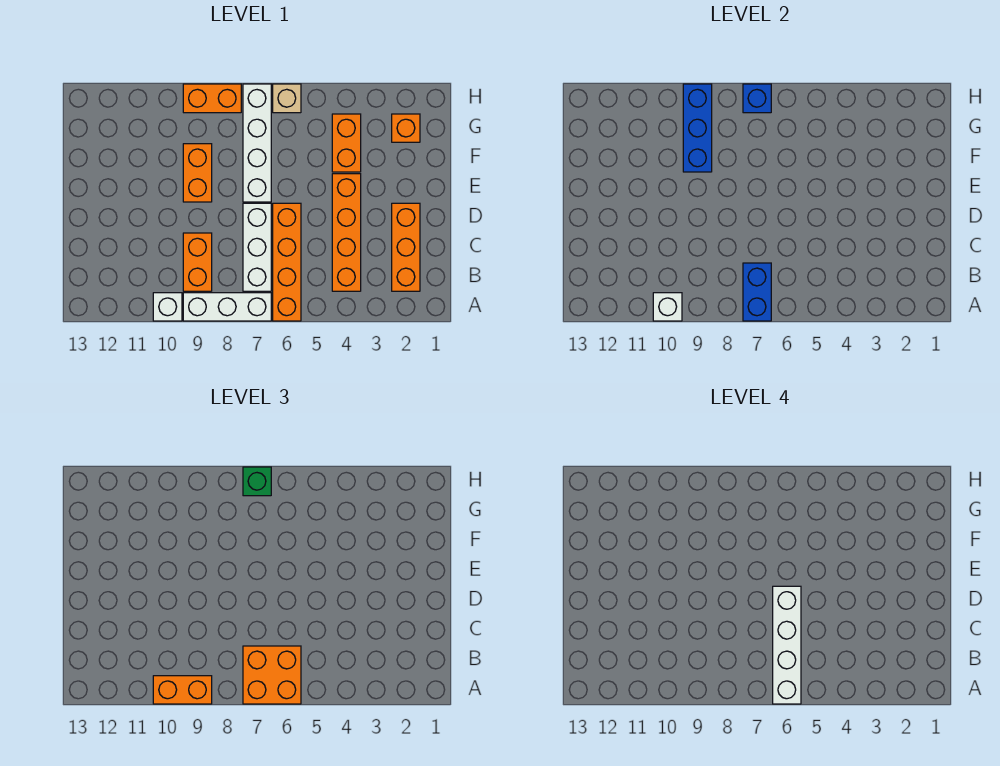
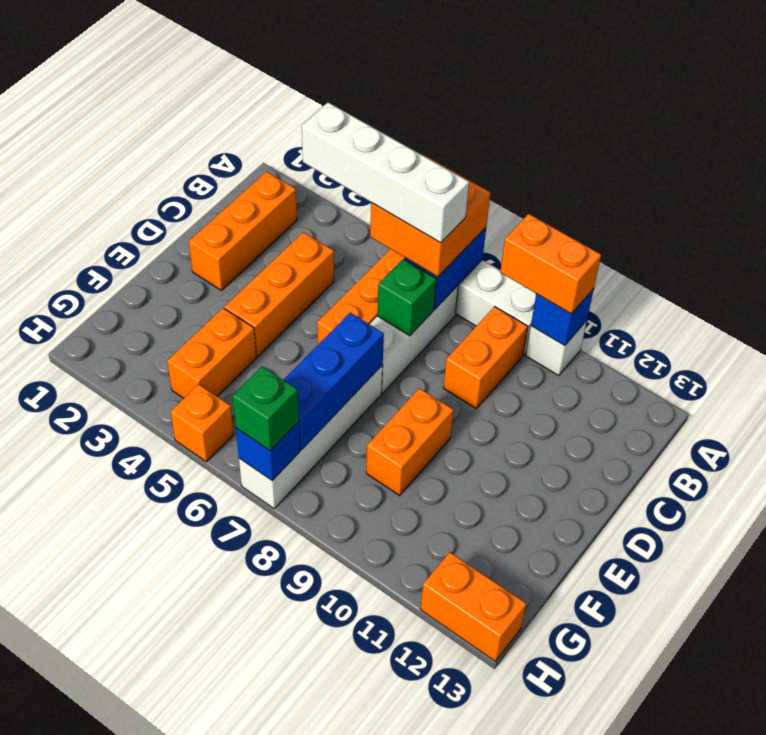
white 1x4 brick [773,586,801,704] -> white 1x4 brick turned to [302,102,469,243]
white 1x1 brick [653,293,682,321] -> blue 1x1 brick [531,289,594,346]
orange 1x4 brick [332,174,361,291] -> orange 1x3 brick [224,232,334,356]
none -> green 1x1 brick [377,259,437,336]
blue 1x3 brick [683,84,712,172] -> blue 1x3 brick moved to [284,313,384,450]
orange 1x1 brick [392,114,420,142] -> orange 1x1 brick moved to [171,384,234,462]
tan 1x1 brick [273,84,301,113] -> none
orange 1x2 brick [183,84,241,113] -> orange 1x2 brick moved to [420,552,526,661]

